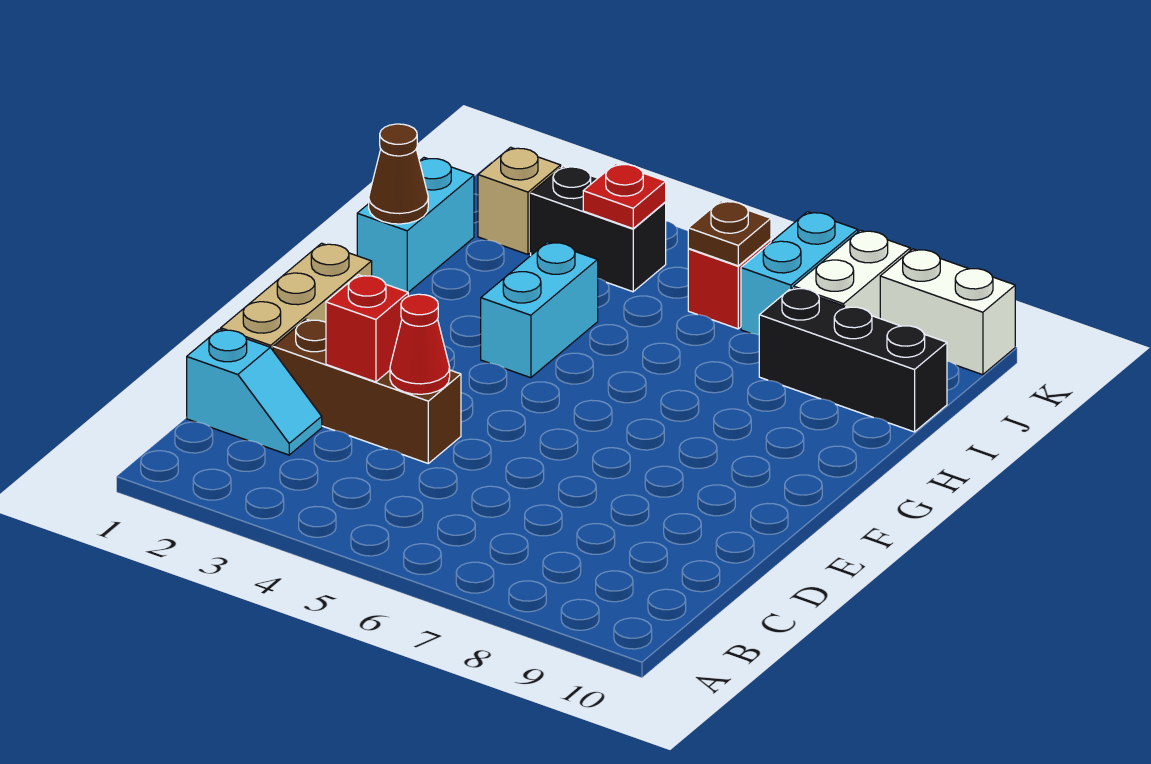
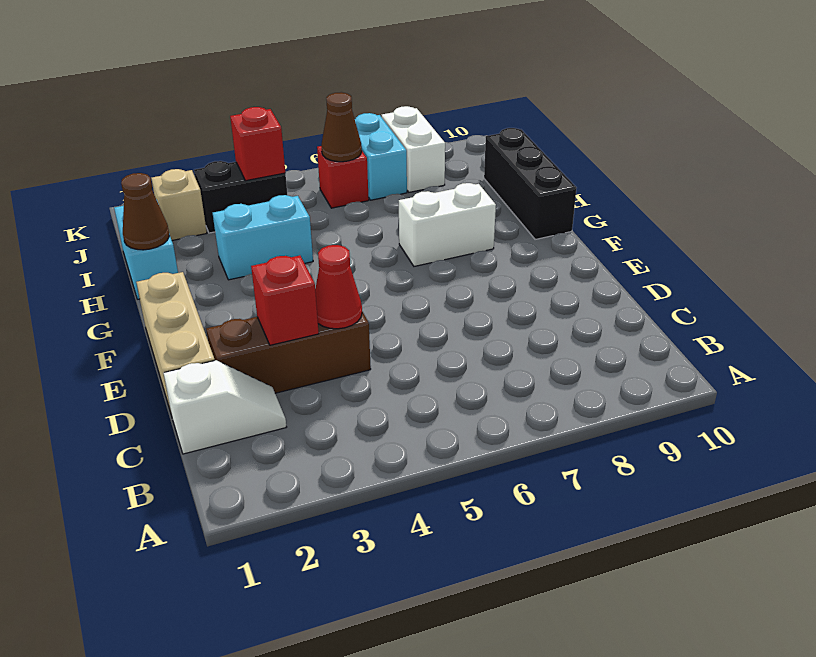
cyan 1x2 slope [187,329,322,455] -> white 1x2 slope [163,360,286,454]
cyan 1x2 brick [481,242,598,378] -> cyan 1x2 brick turned to [213,195,313,280]
black 1x3 brick [759,288,947,432] -> black 1x3 brick turned to [484,128,576,239]
red 1x1 plate [583,164,666,229] -> red 1x1 brick [230,107,285,181]
brown 1x1 plate [688,201,771,266] -> brown 1x1 cone [321,92,362,162]
white 1x2 brick [880,249,1015,375] -> white 1x2 brick moved to [399,183,496,266]

